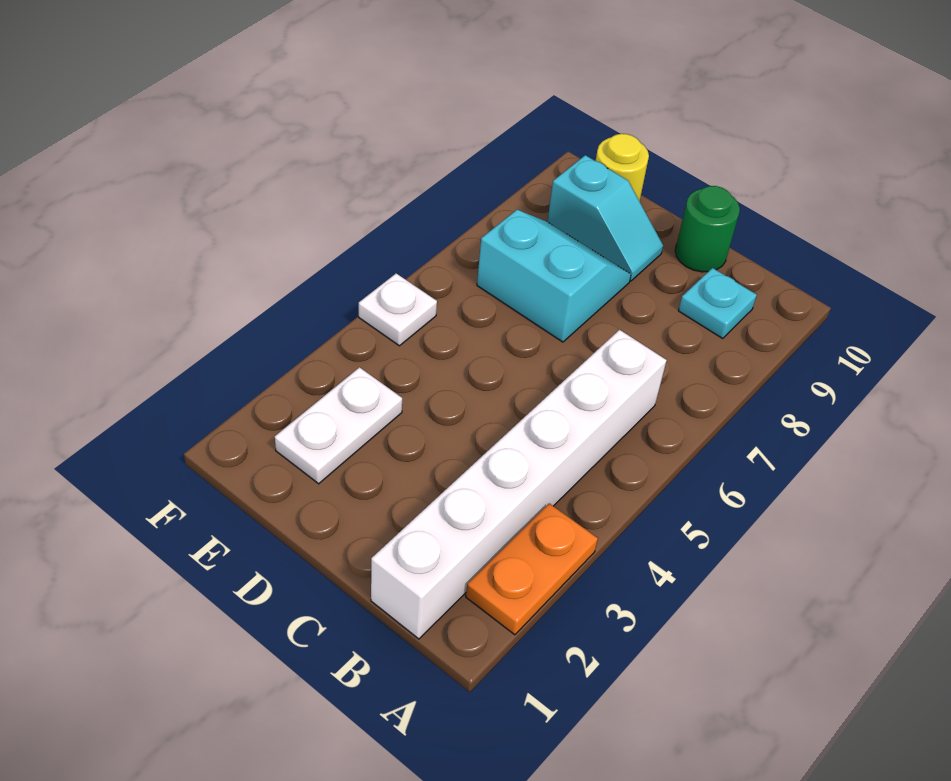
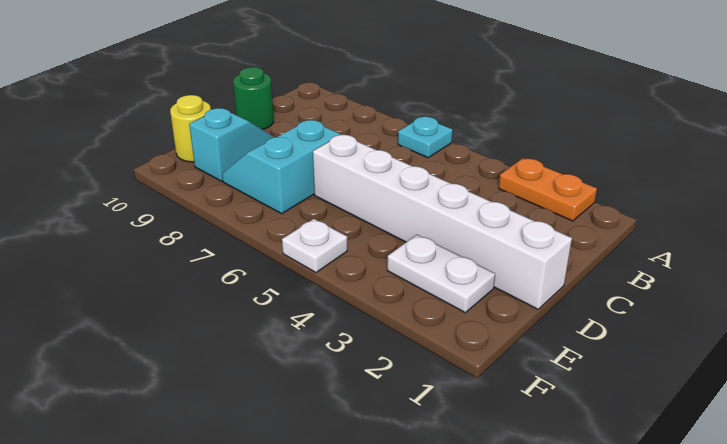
white 1x6 brick [371,330,667,639] -> white 1x6 brick moved to [313,135,572,309]
cyan 1x1 plate [678,268,757,338] -> cyan 1x1 plate moved to [398,117,453,158]

